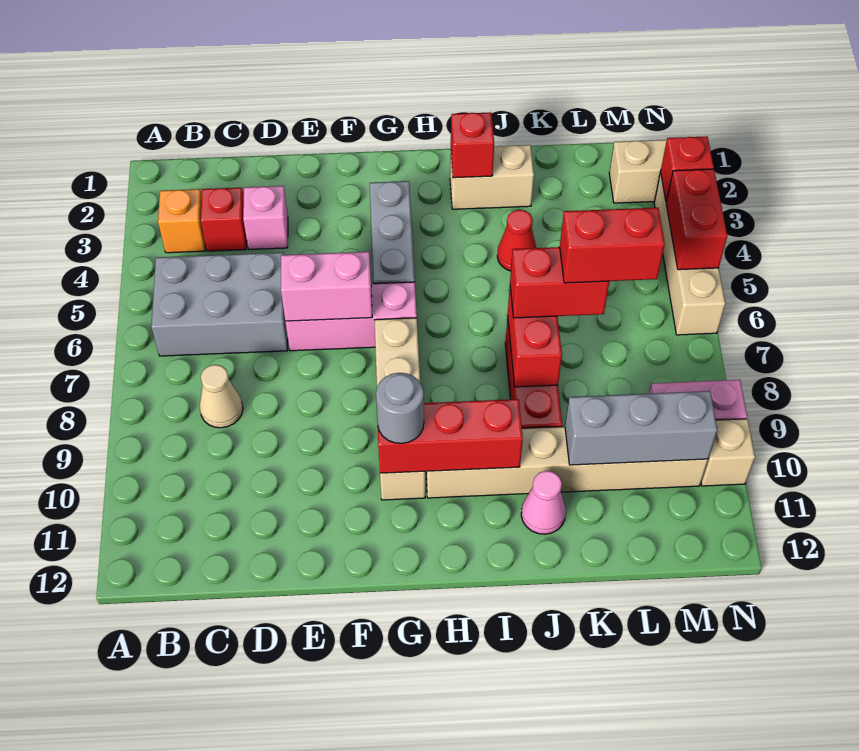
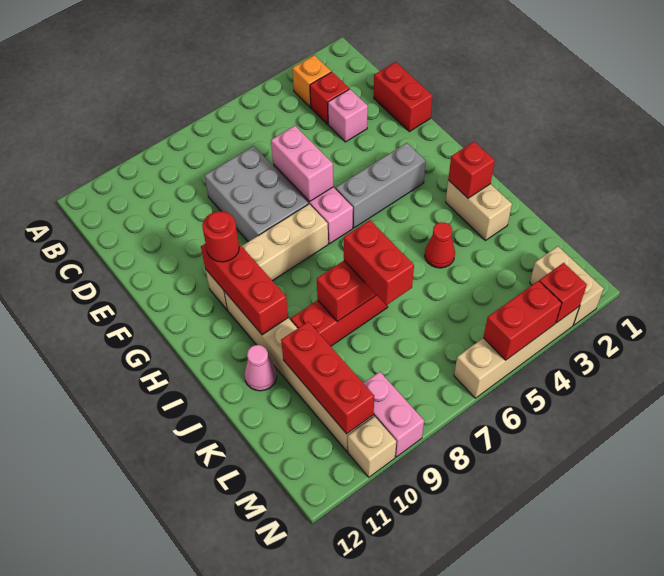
grey 2x3 brick [151,252,288,356] -> grey 2x3 brick moved to [205,146,308,242]
tan 1x1 cone [200,365,243,428] -> none
grey 1x1 round brick [376,373,424,444] -> red 1x1 round brick [202,211,239,262]
red 1x2 brick [560,208,665,283] -> red 1x2 brick moved to [374,62,433,131]
grey 1x3 brick [565,391,717,465] -> red 1x3 brick [281,322,374,434]

